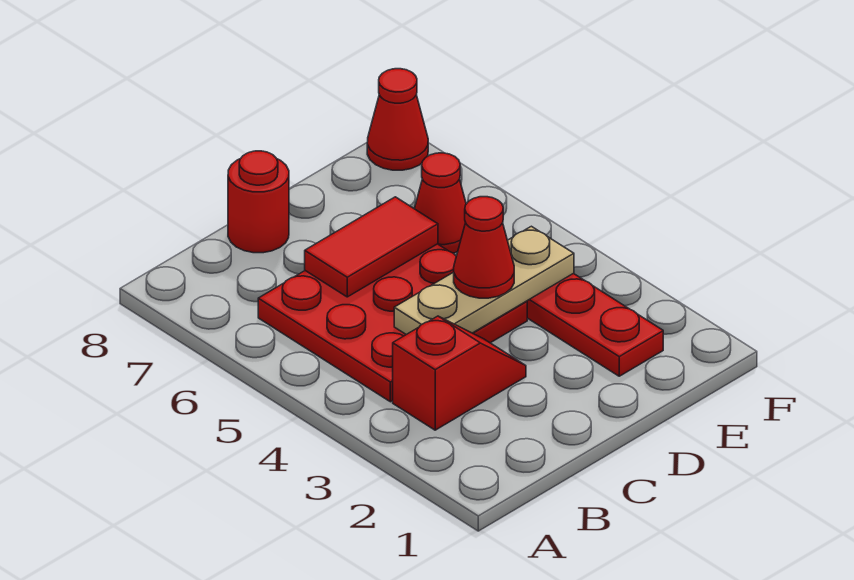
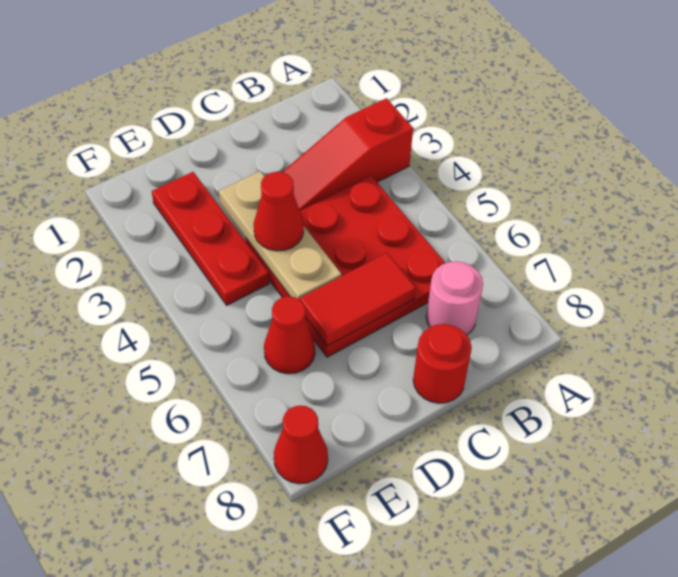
red 1x2 slope [393,316,526,430] -> red 1x3 slope [283,98,413,211]
none -> pink 1x1 round brick [426,262,483,335]
tan 1x3 plate [394,226,574,335] -> tan 1x3 plate turned to [219,171,342,300]

